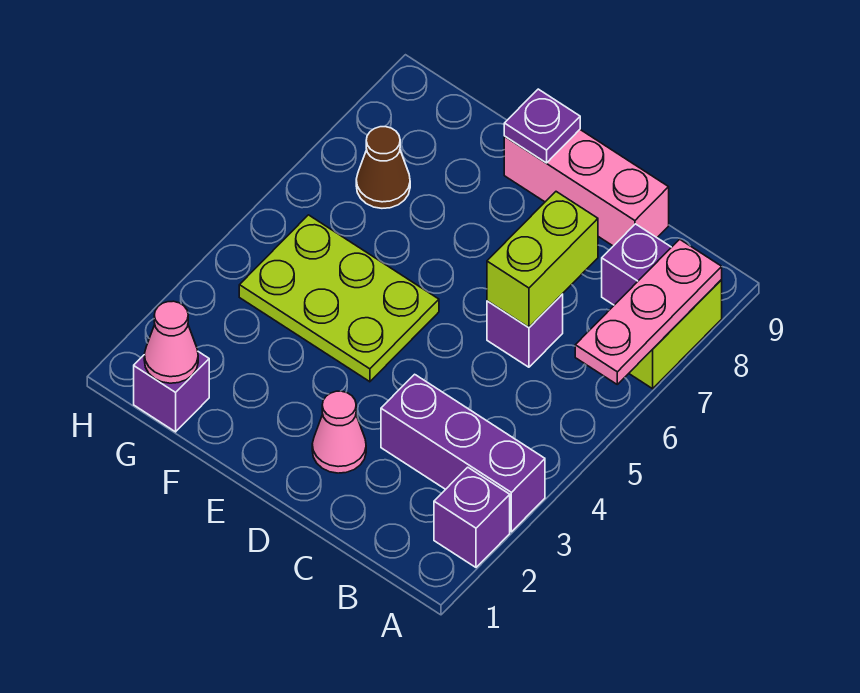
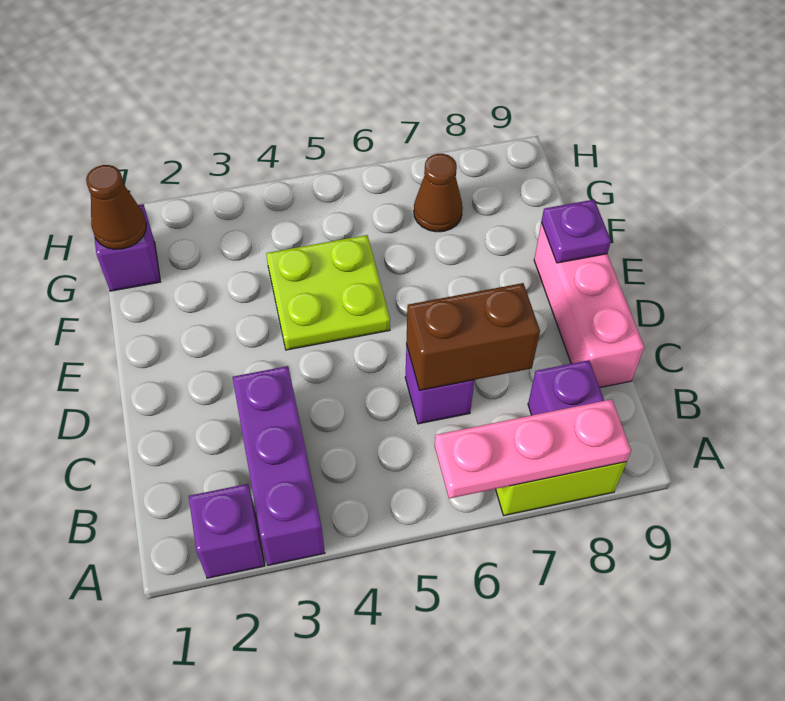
lime 1x2 brick [487,192,598,327] -> brown 1x2 brick [406,283,540,391]
pink 1x1 cone [312,391,366,473] -> none
lime 2x3 plate [239,215,439,382] -> lime 2x2 plate [266,235,390,350]
pink 1x1 cone [144,301,198,383] -> brown 1x1 cone [86,165,146,249]

